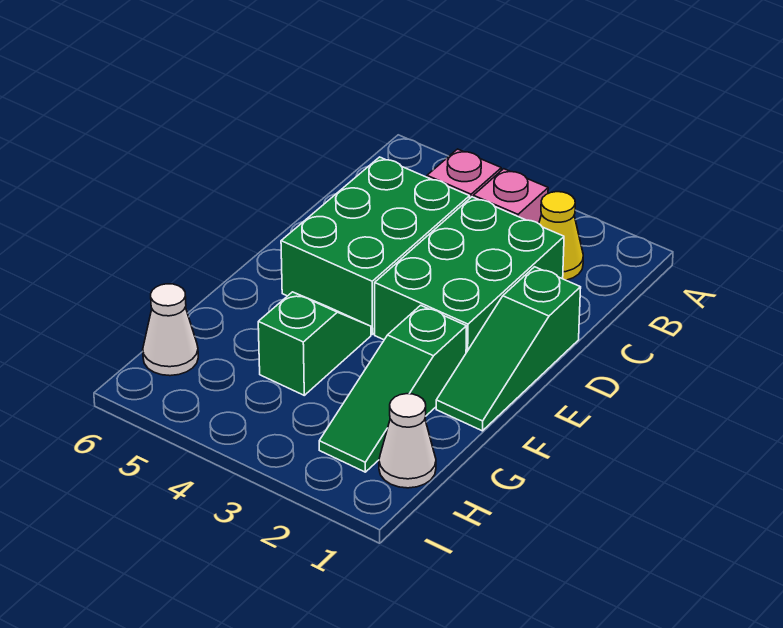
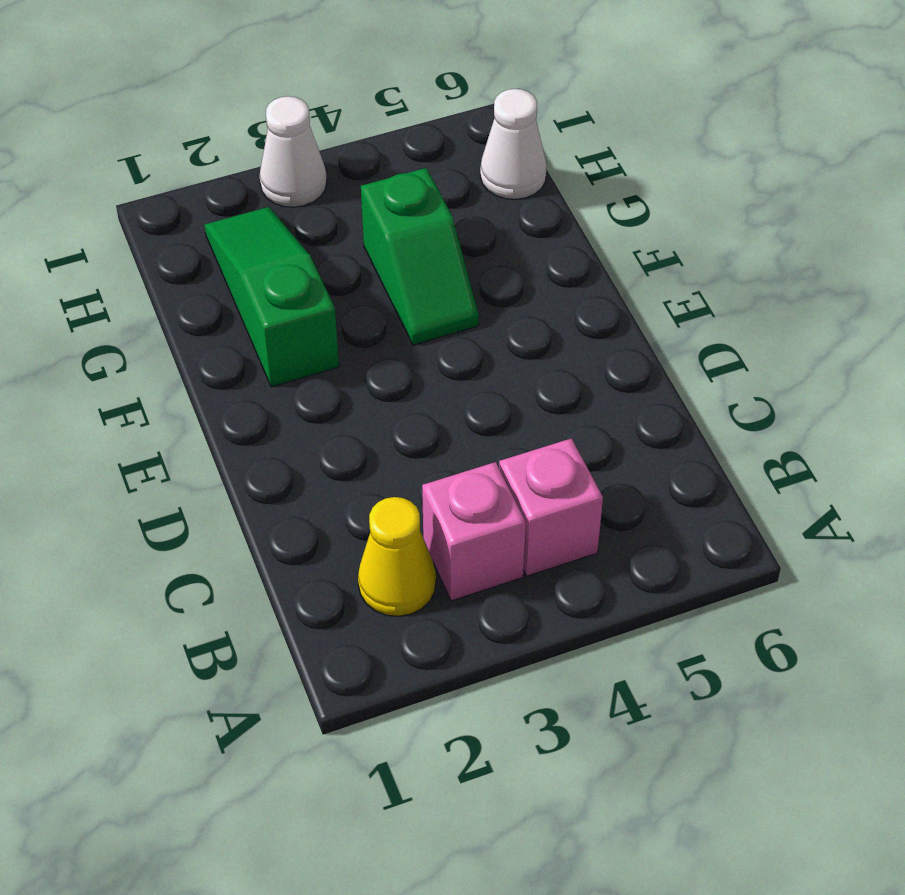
green 2x3 brick [375,197,564,353] -> none
green 2x3 brick [281,157,470,334] -> none
green 1x3 slope [436,267,581,431] -> none
white 1x1 cone [379,394,436,488] -> white 1x1 cone moved to [259,96,327,207]

